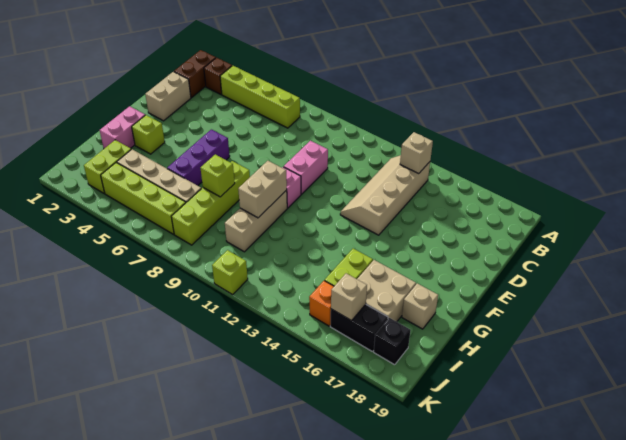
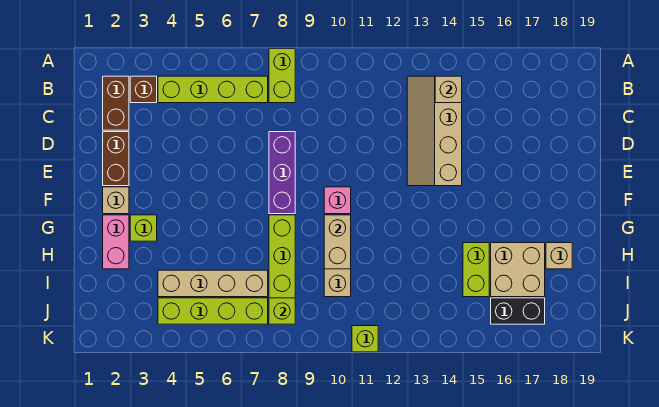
tan 1x2 brick [145,72,191,121] -> brown 1x2 brick [103,132,129,186]
pink 1x2 brick [284,141,328,194] -> none
purple 1x3 brick [167,129,230,186] -> purple 1x3 brick moved to [269,132,295,214]
lime 1x1 brick [201,154,235,197] -> lime 1x1 brick moved to [269,298,295,324]
lime 1x2 brick [84,140,131,193] -> lime 1x2 brick moved to [269,49,295,103]
orange 1x1 brick [309,281,334,326] -> none
tan 1x1 brick [331,273,367,321] -> tan 1x1 brick moved to [103,187,129,214]
black 1x1 brick [374,318,411,365] -> none

